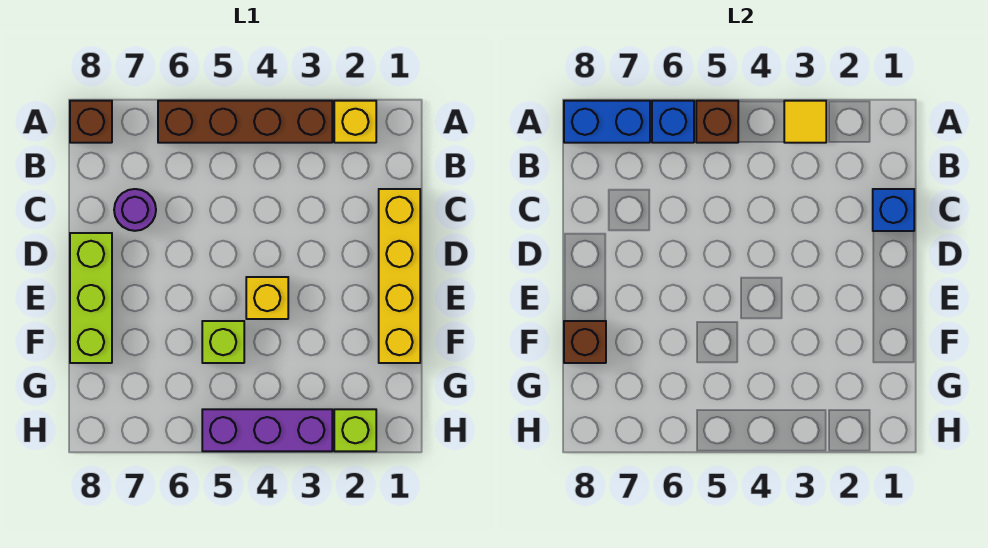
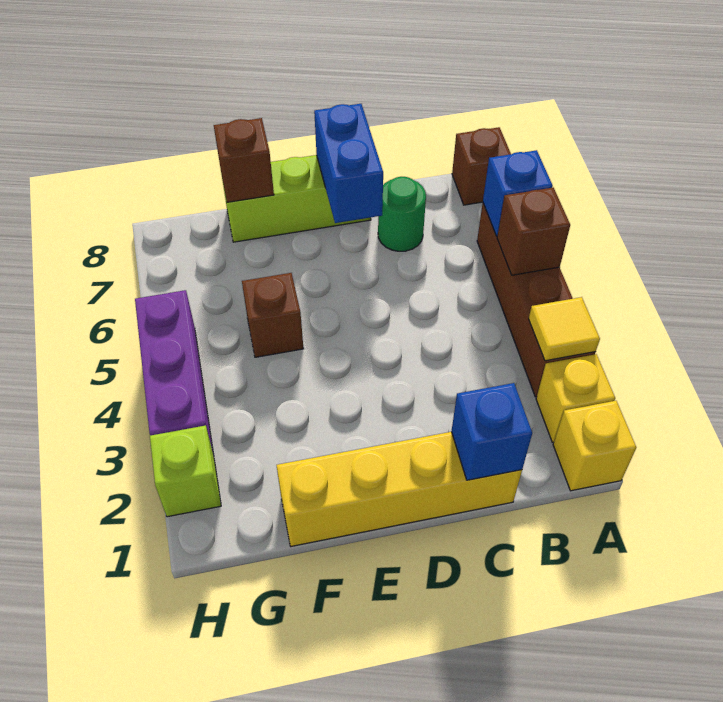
blue 1x2 brick [564,101,650,143] -> blue 1x2 brick moved to [314,104,383,223]
purple 1x1 round brick [114,189,156,231] -> green 1x1 round brick [378,177,426,251]
yellow 1x1 brick [246,277,288,319] -> yellow 1x1 brick moved to [553,401,636,491]
lime 1x1 brick [202,321,244,363] -> brown 1x1 brick [242,273,304,357]

